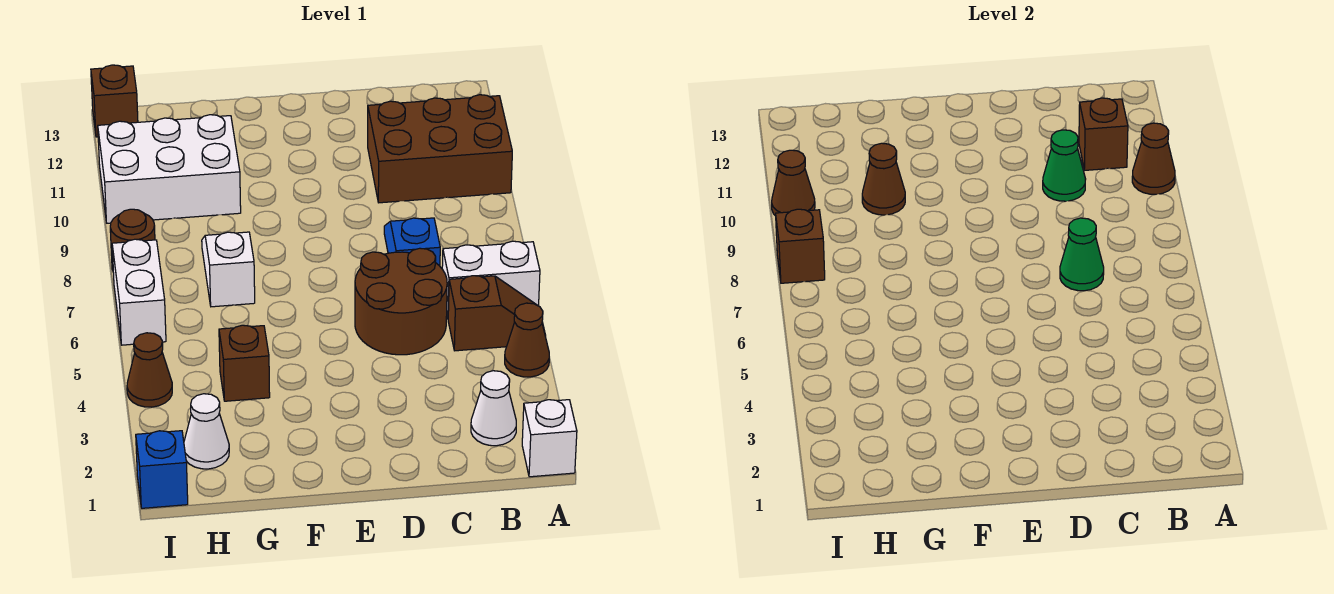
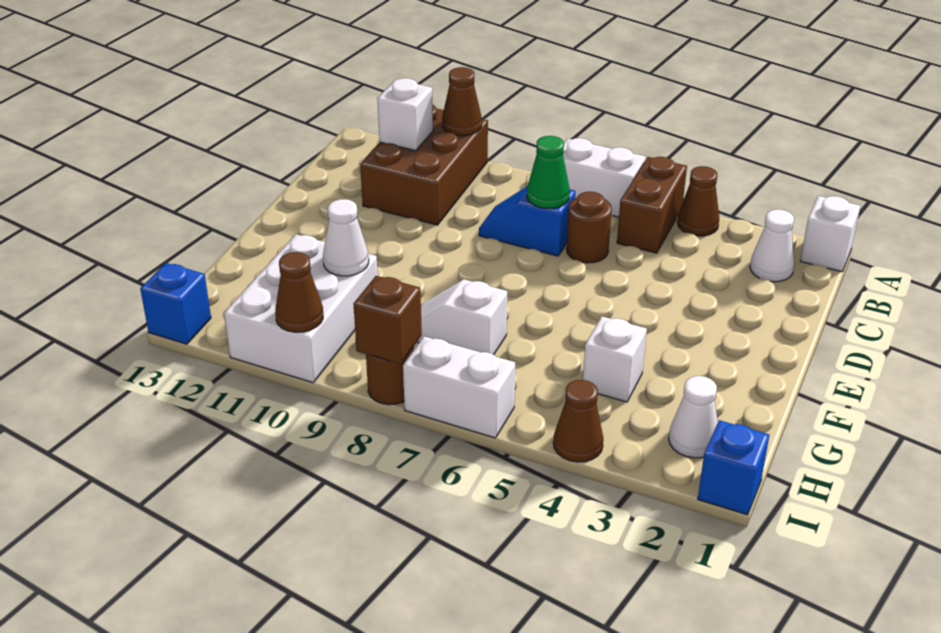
brown 1x2 slope [448,276,546,351] -> brown 1x2 brick [617,157,687,253]
white 1x2 brick [442,241,540,317] -> white 1x2 brick turned to [563,138,646,217]
brown 1x1 brick [1079,98,1128,170] -> white 1x1 brick [377,78,433,151]
brown 2x2 round brick [355,248,447,355] -> brown 1x1 round brick [566,192,612,263]
green 1x1 cone [1043,130,1086,201] -> none
brown 1x1 brick [219,325,270,401] -> white 1x1 brick [583,316,647,402]
brown 1x1 cone [862,143,905,215] -> white 1x1 cone [323,199,369,276]
brown 1x1 brick [91,65,138,137] -> blue 1x1 brick [140,263,211,344]

